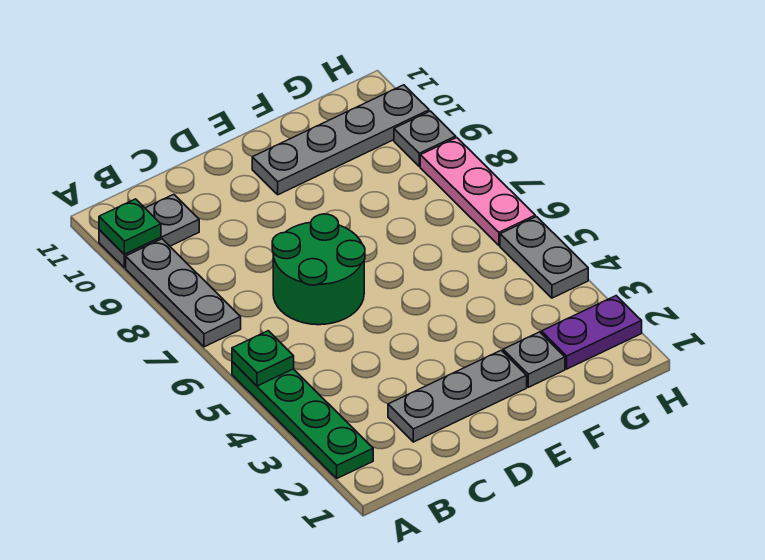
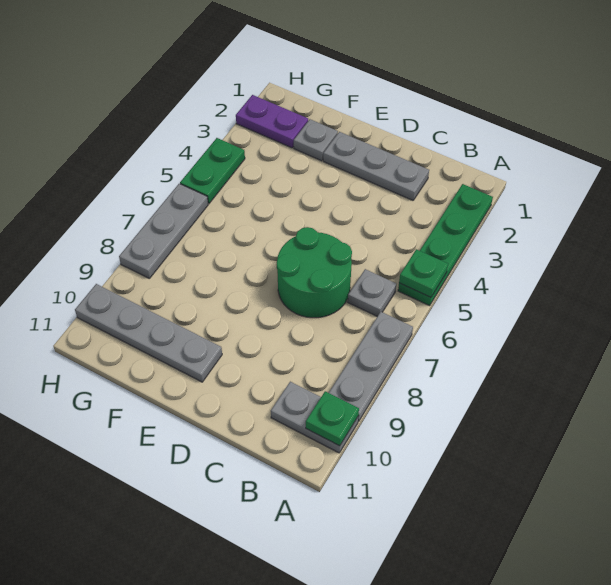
grey 1x2 plate [500,217,588,298] -> green 1x2 plate [180,138,245,204]
pink 1x3 plate [420,138,535,245] -> grey 1x3 plate [119,184,208,278]
grey 1x1 plate [394,111,456,166] -> grey 1x1 plate moved to [348,269,396,316]

